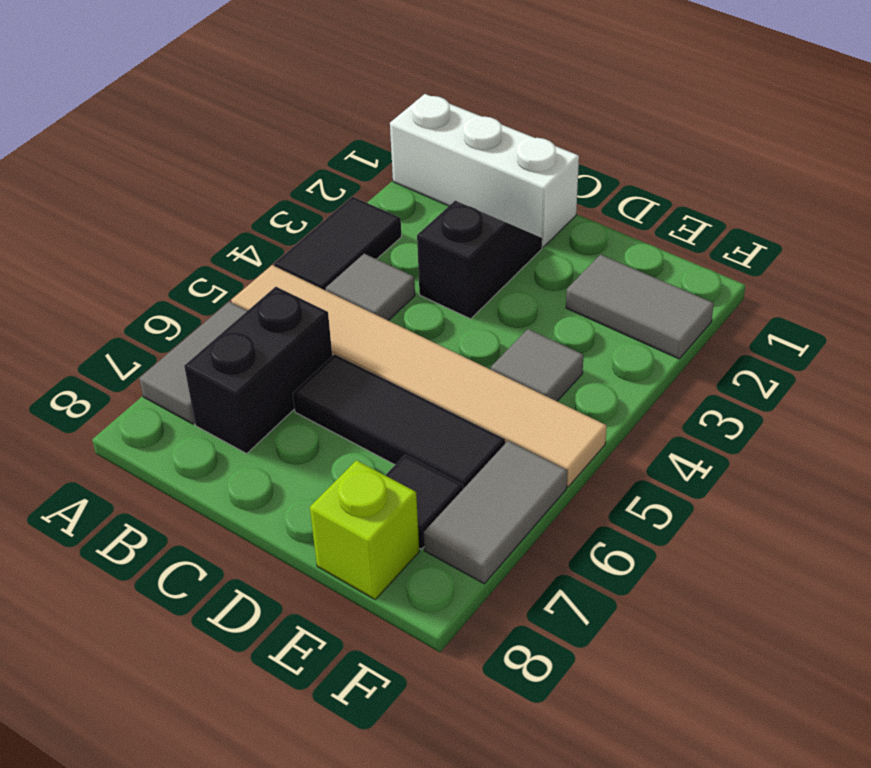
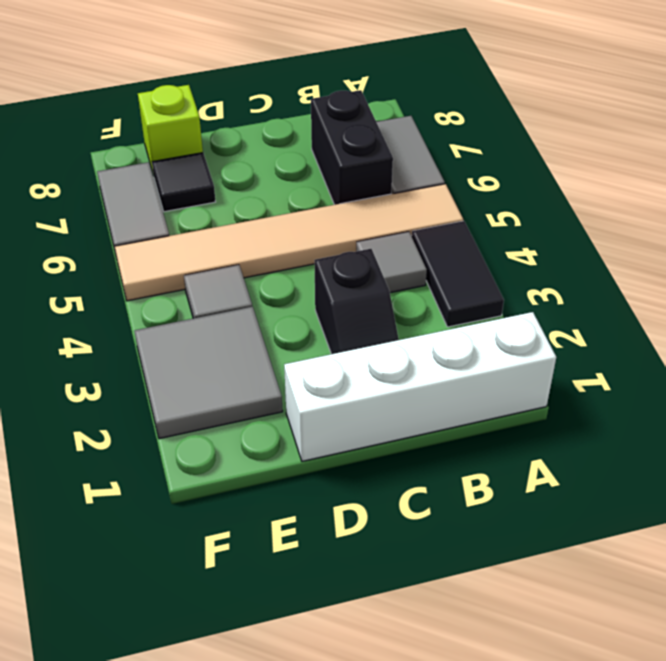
white 1x3 brick [390,94,579,247] -> white 1x4 brick [284,312,556,461]
black 1x3 tile [293,354,505,489] -> none
grey 1x2 tile [566,255,714,359] -> grey 2x2 tile [135,307,283,439]

